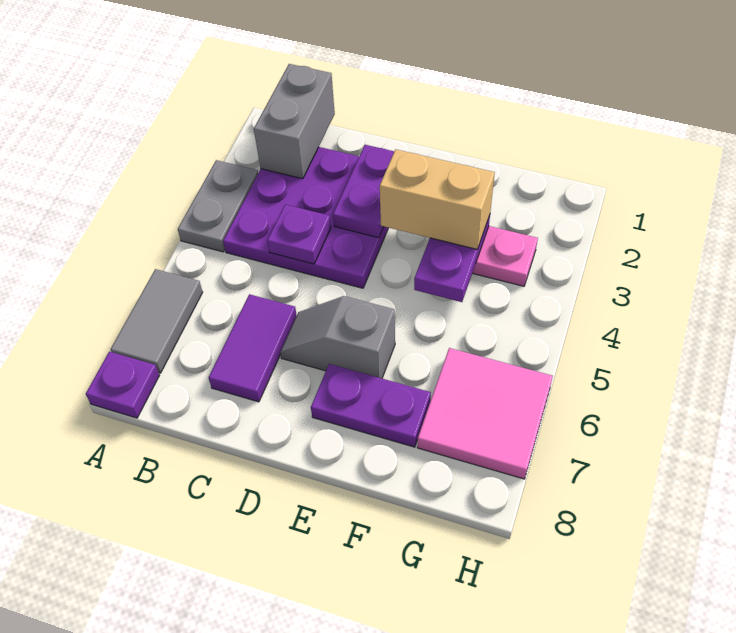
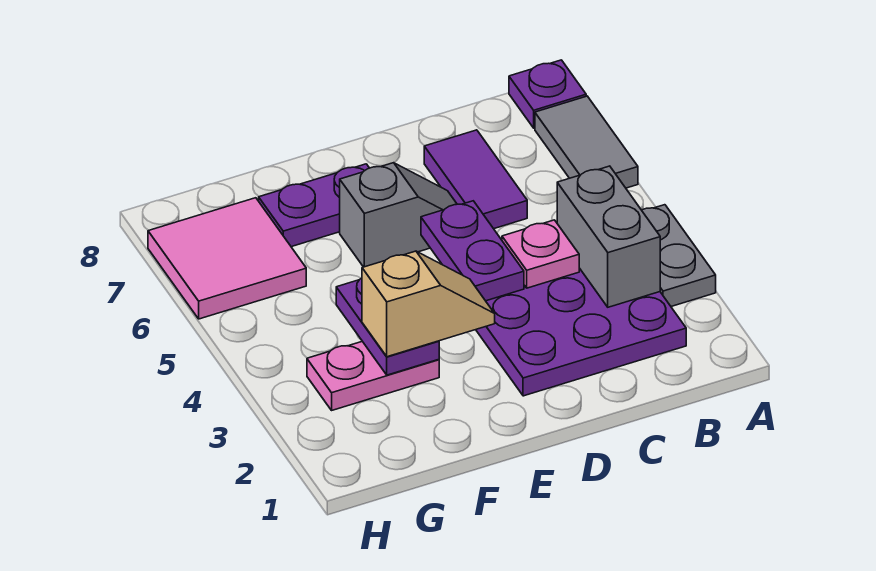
grey 1x2 brick [254,64,335,179] -> grey 1x2 brick moved to [557,166,660,307]
purple 1x1 plate [267,205,331,264] -> pink 1x1 plate [502,220,579,288]
purple 1x2 plate [333,145,394,238] -> purple 1x2 plate moved to [421,201,524,301]
tan 1x2 brick [380,149,495,249] -> tan 1x2 slope [362,251,495,357]

